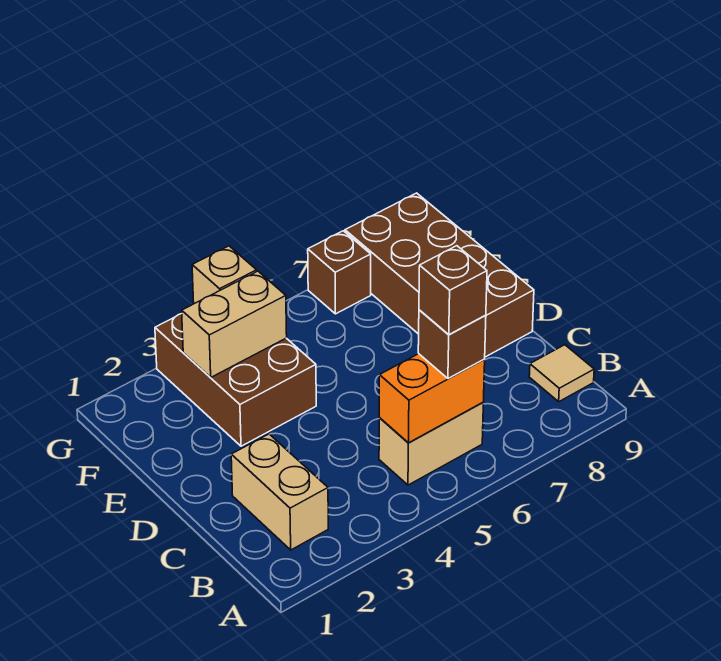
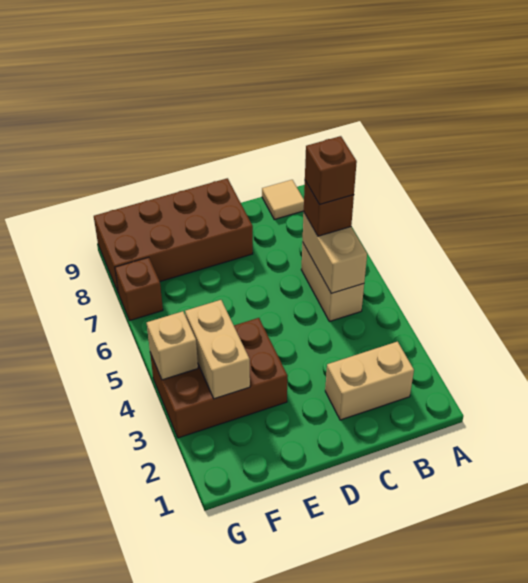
orange 1x2 brick [379,354,485,443] -> tan 1x2 brick [303,213,367,293]

